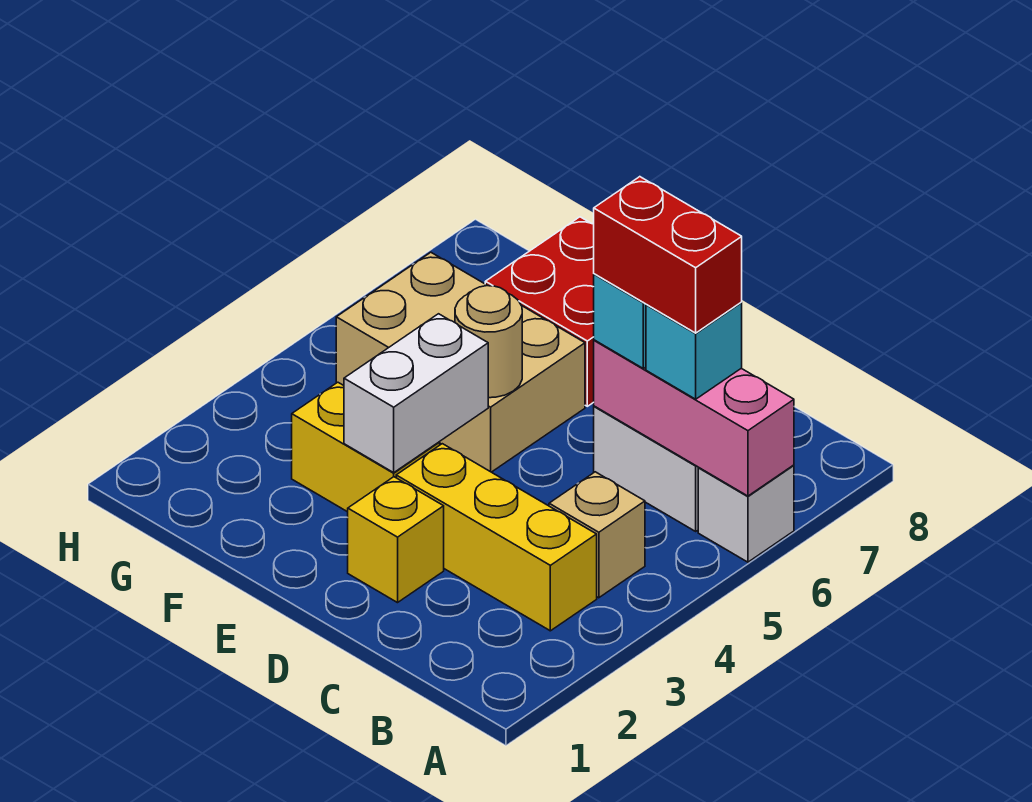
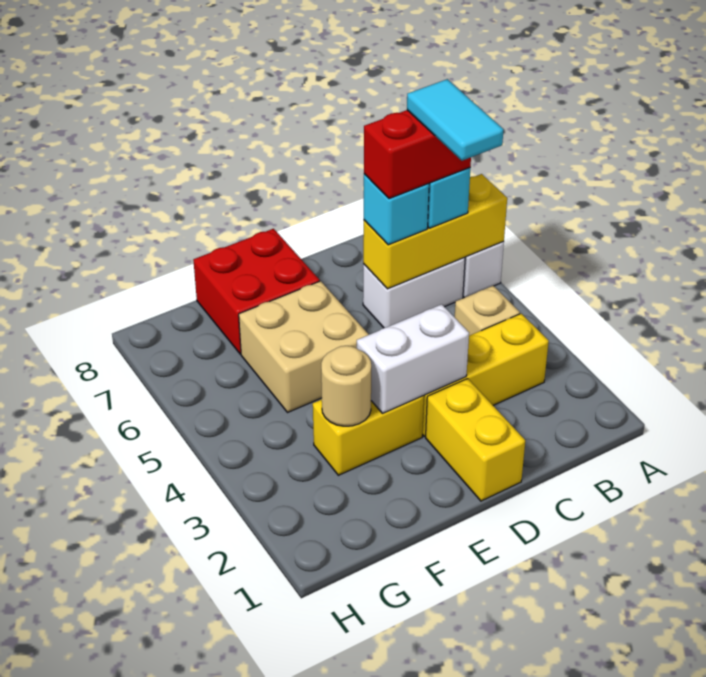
pink 1x3 brick [594,340,794,496] -> yellow 1x3 brick [363,174,507,289]
none -> cyan 1x2 tile [407,79,504,161]
yellow 1x1 brick [348,477,444,603] -> yellow 1x2 brick [426,379,525,501]
white 1x2 brick [344,314,488,473] -> white 1x2 brick turned to [357,304,469,413]
tan 2x3 brick [336,252,585,472] -> tan 2x2 brick [239,281,369,413]
tan 1x1 round brick [455,286,522,398] -> tan 1x1 round brick moved to [321,346,371,426]

